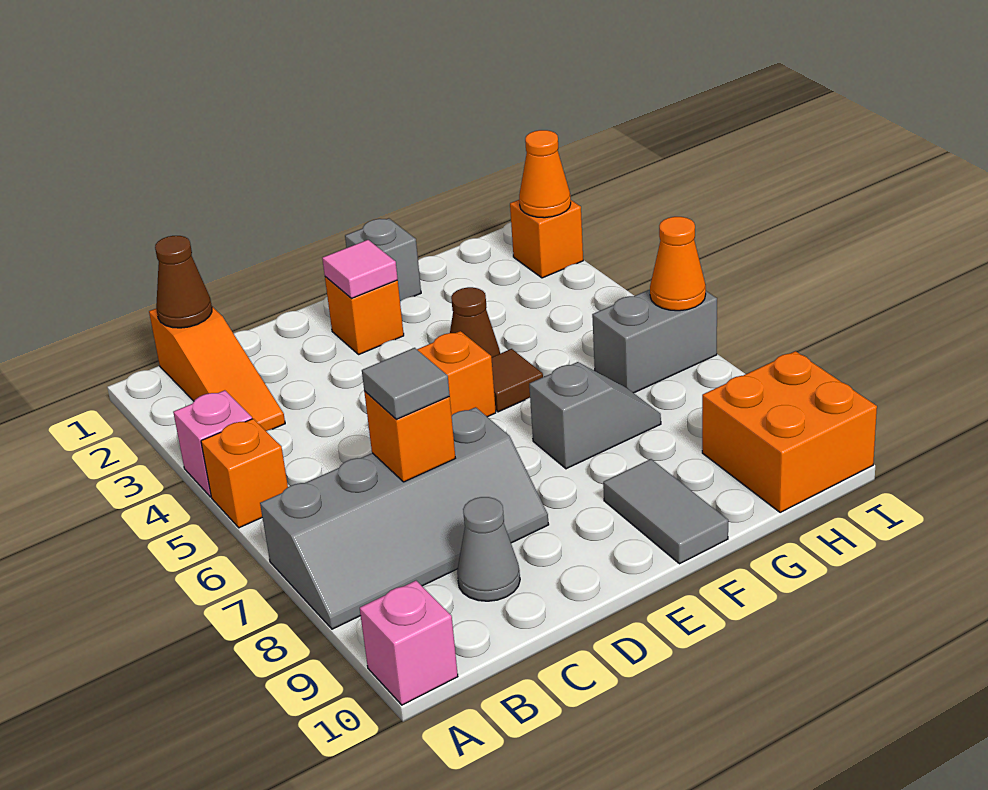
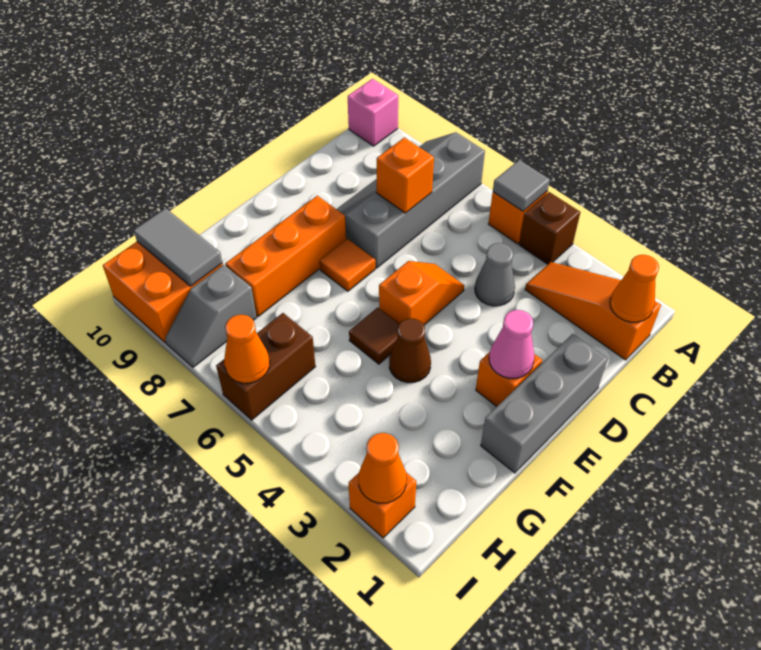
pink 1x1 brick [173,390,252,497] -> brown 1x1 brick [519,192,580,264]
brown 1x1 cone [155,236,212,328] -> orange 1x1 cone [610,255,659,322]
grey 1x1 tile [362,348,450,419] -> grey 1x1 tile moved to [493,160,550,211]
grey 1x1 cone [457,497,520,601] -> grey 1x1 cone moved to [475,243,515,306]
pink 1x1 tile [322,240,398,299] -> pink 1x1 cone [489,310,535,378]
none -> orange 1x1 tile [320,239,375,291]
none -> orange 1x3 brick [225,196,346,317]
grey 1x1 brick [345,218,421,301] -> grey 1x3 brick [481,334,608,473]
grey 1x2 slope [529,362,661,469] -> grey 1x2 slope moved to [165,265,257,367]
grey 1x2 tile [603,459,728,564] -> grey 1x2 tile moved to [134,208,222,286]
grey 1x2 brick [592,289,717,393] -> brown 1x2 brick [216,313,316,420]

